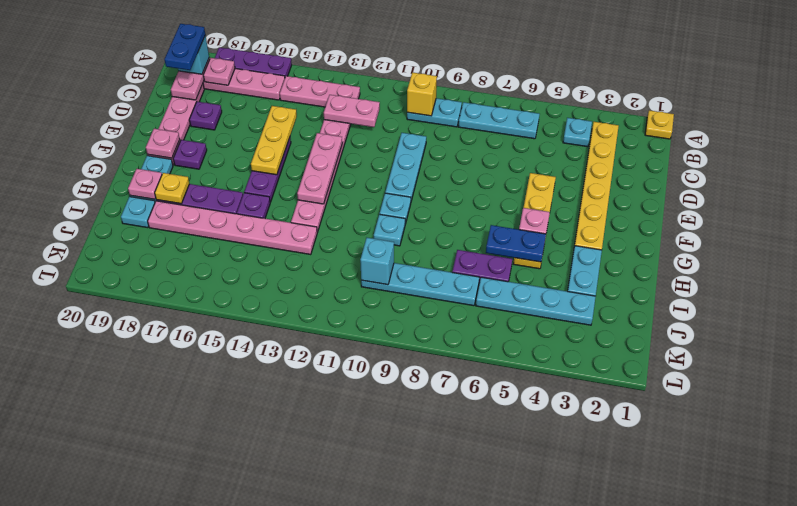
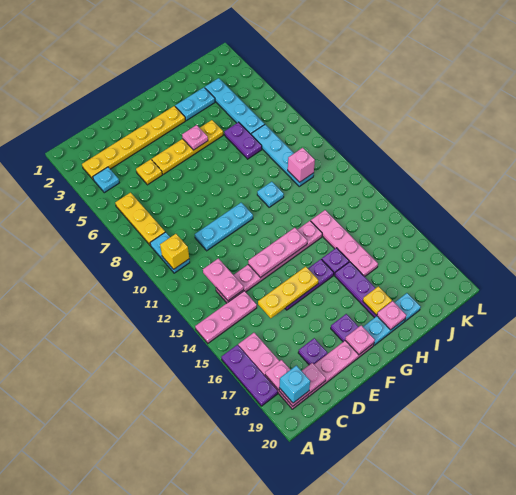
yellow 1x1 plate [645,110,674,139] -> yellow 1x1 plate moved to [136,159,162,185]
cyan 1x3 plate [458,102,540,139] -> yellow 1x3 plate [115,193,165,246]
pink 1x3 plate [280,76,360,107] -> pink 1x3 plate turned to [195,291,257,343]
blue 1x2 plate [164,24,205,70] -> none
cyan 1x1 plate [379,193,411,224] -> none
blue 1x2 plate [486,225,546,262] -> none
pink 1x6 plate [148,201,317,255] -> pink 1x4 plate [311,210,378,277]
cyan 1x1 brick [360,238,394,285] -> pink 1x1 brick [288,148,315,182]

